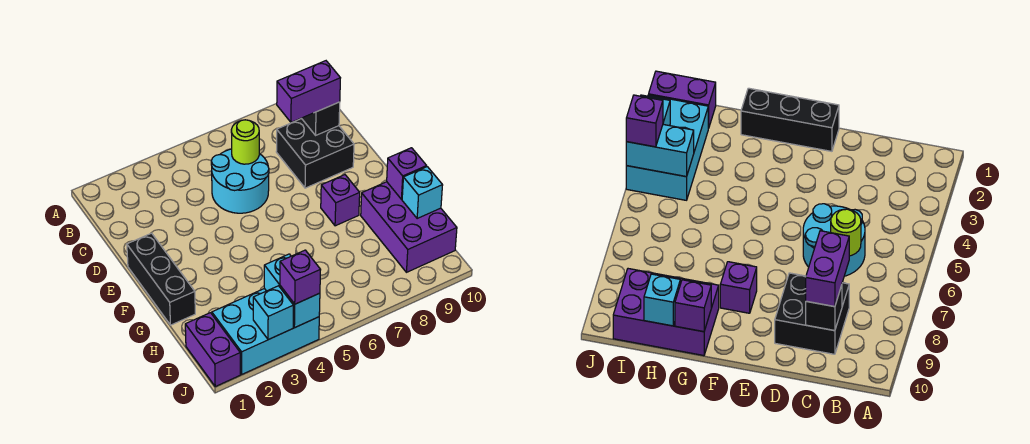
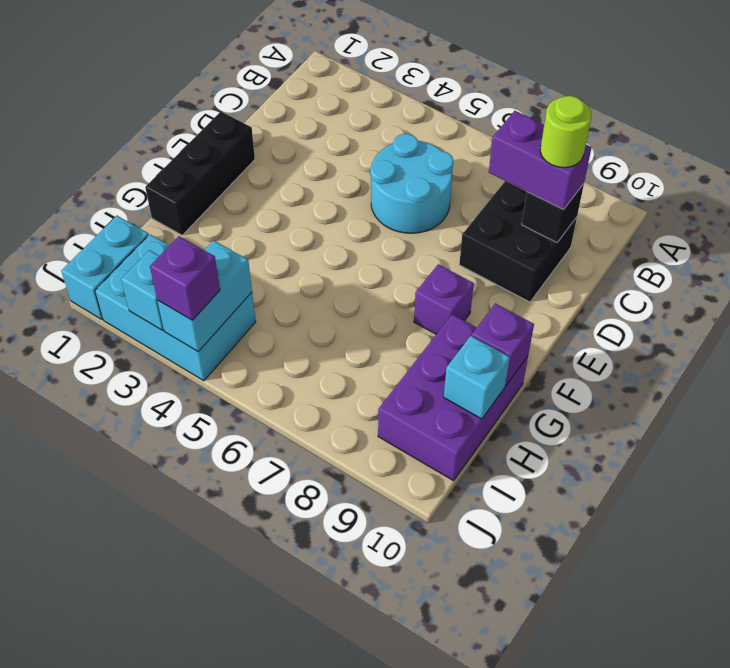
lime 1x1 round brick [231,120,259,164] -> lime 1x1 round brick moved to [540,96,591,168]
purple 1x2 brick [185,313,240,386] -> cyan 1x2 brick [61,216,149,319]

